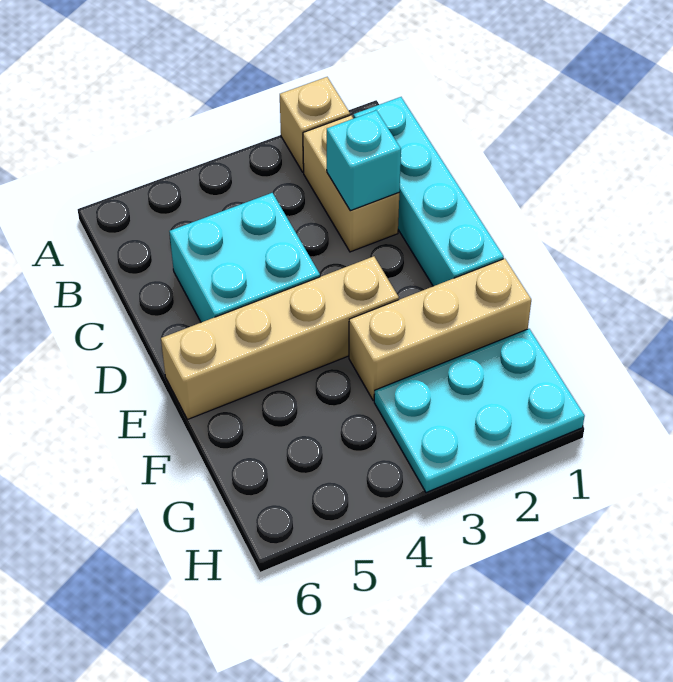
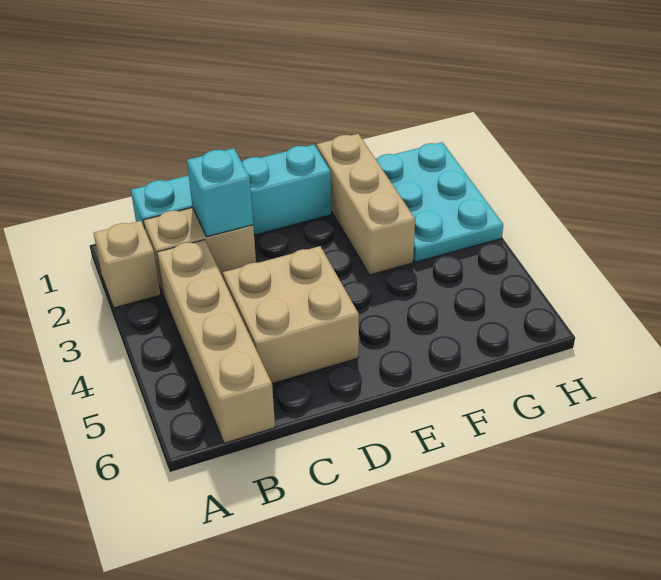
cyan 2x2 brick [169,193,320,322] -> tan 2x2 brick [223,246,359,384]
tan 1x4 brick [161,256,399,420] -> tan 1x4 brick moved to [157,240,275,443]

